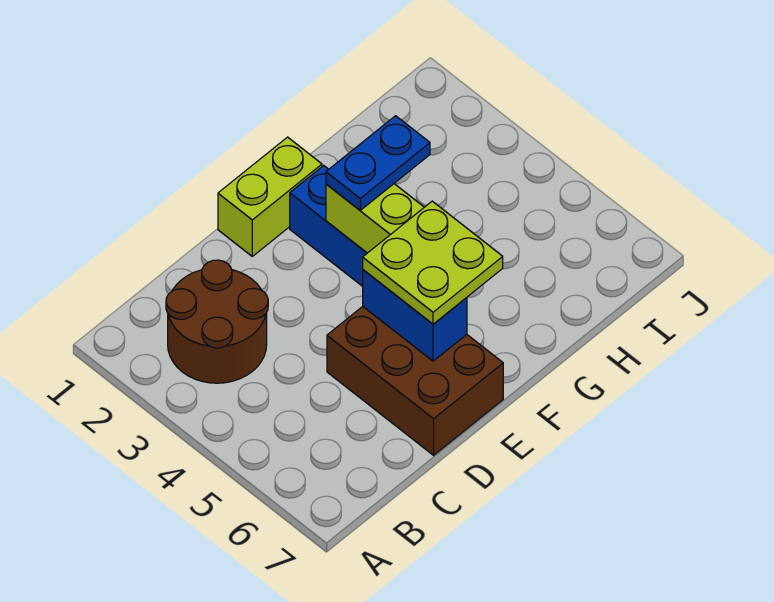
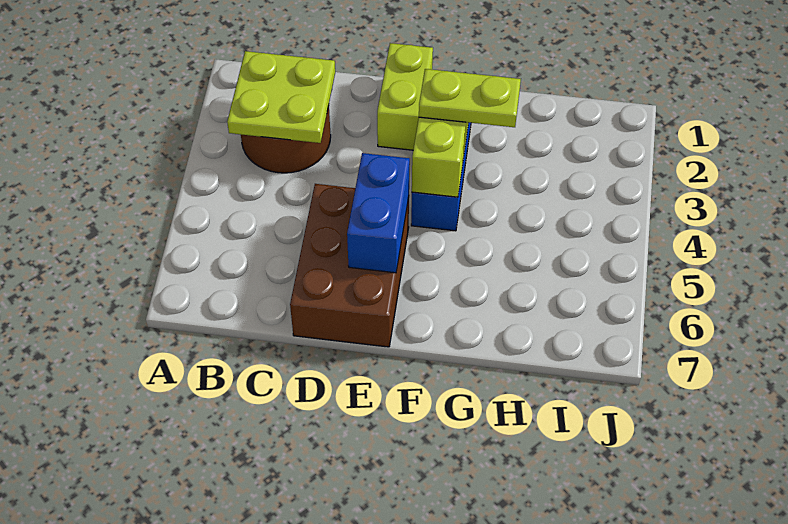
lime 1x2 brick [218,137,322,256] -> lime 1x2 brick turned to [377,43,433,150]
lime 2x2 plate [363,201,503,324] -> lime 2x2 plate moved to [227,51,335,143]
blue 1x2 plate [326,116,430,210] -> lime 1x2 plate [419,69,521,127]

